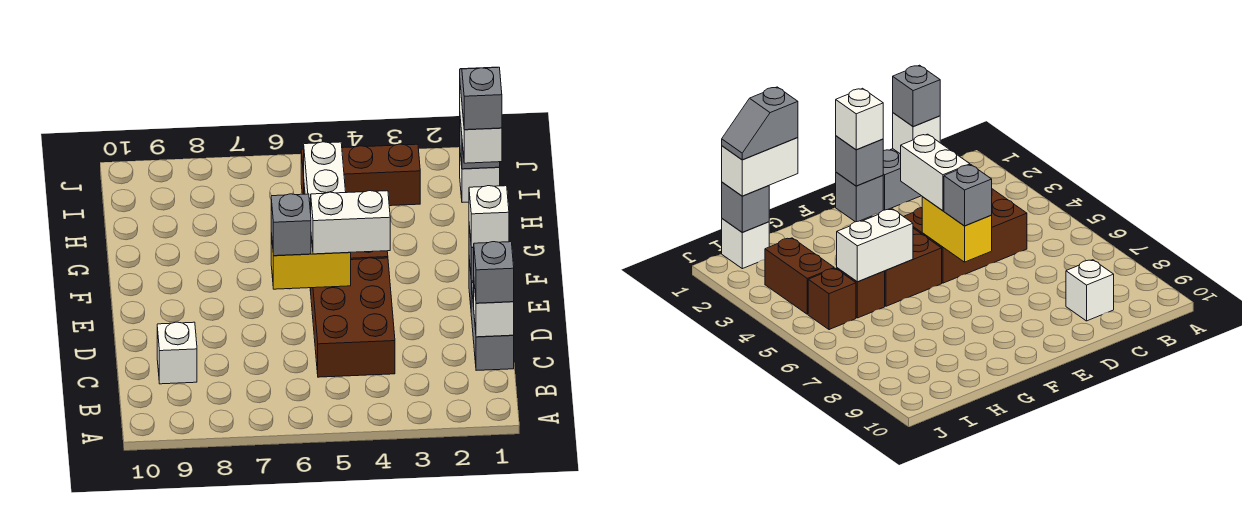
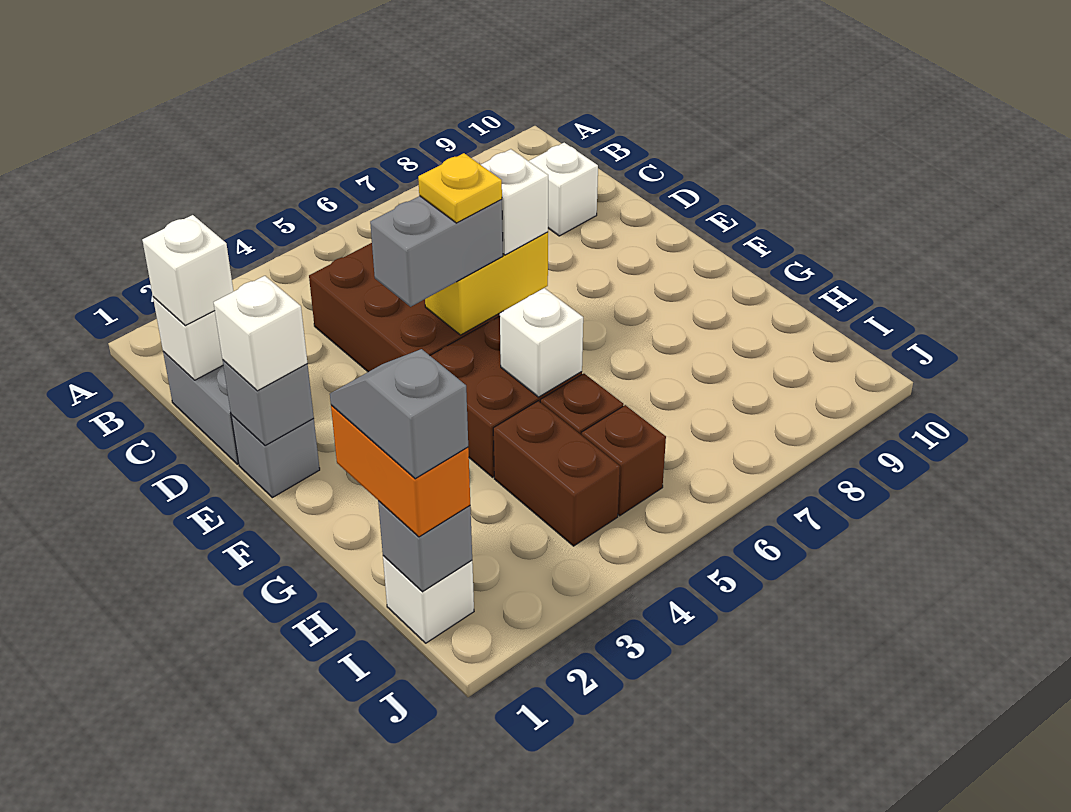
grey 1x1 brick [473,242,514,303] -> white 1x1 brick [142,215,233,326]
white 1x2 brick [311,191,390,254] -> grey 1x2 brick [370,196,503,307]
none -> yellow 1x1 plate [418,153,502,223]
grey 1x1 brick [271,194,311,256] -> white 1x1 brick [481,149,548,255]
white 1x2 brick [304,142,346,213] -> white 1x1 brick [500,288,583,397]
white 1x2 brick [460,86,502,163] -> orange 1x2 brick [331,405,470,537]
grey 1x2 slope [460,67,502,130] -> grey 1x2 slope turned to [330,349,468,479]
brown 1x2 brick [342,144,420,206] -> brown 1x2 brick turned to [493,401,620,546]

